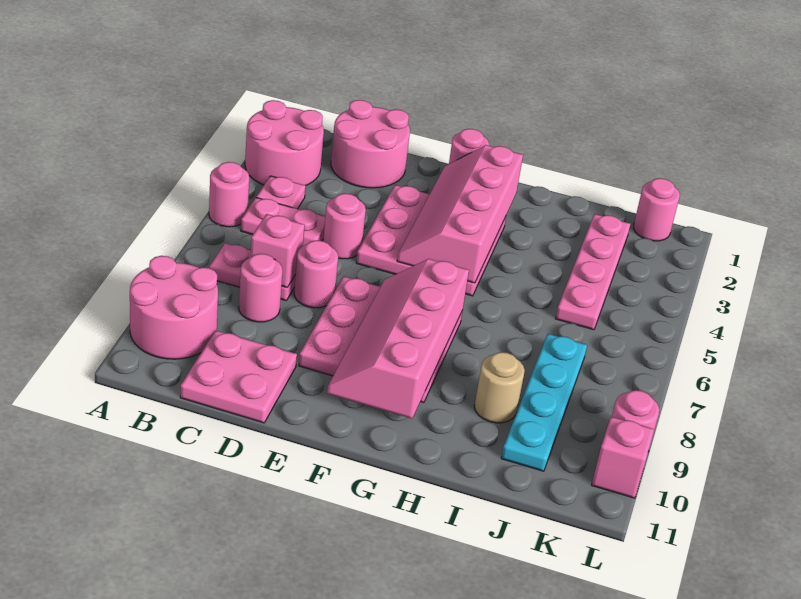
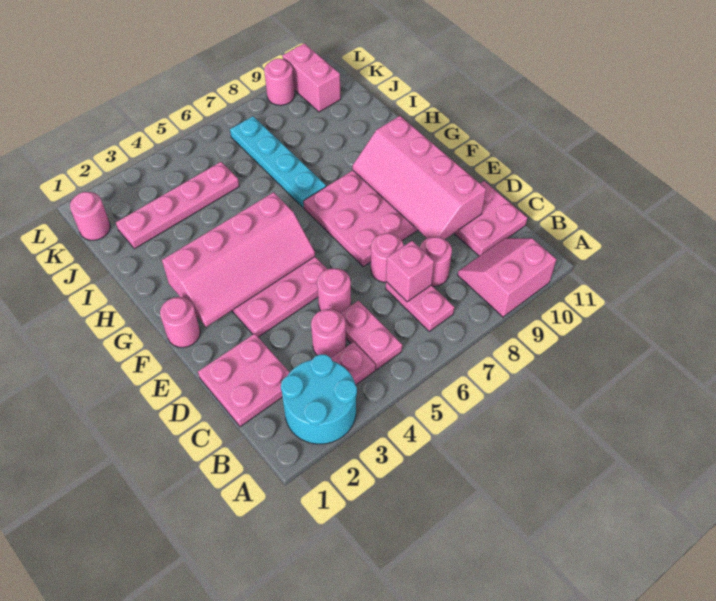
pink 2x2 round brick [245,100,324,186] -> cyan 2x2 round brick [281,354,357,444]
pink 1x1 round brick [209,162,249,227] -> pink 1x1 round brick moved to [311,309,346,357]
pink 2x2 round brick [130,256,218,359] -> pink 2x2 slope [458,238,556,317]
pink 2x2 round brick [331,100,410,188] -> pink 2x2 plate [198,334,290,427]
pink 2x4 slope [327,259,469,419] -> pink 2x4 slope turned to [353,116,486,239]
tan 1x1 round brick [474,352,525,423] -> none
cyan 1x4 plate [501,334,587,471] -> cyan 1x4 plate turned to [230,116,326,207]
pink 1x1 brick [592,417,654,498] -> pink 1x2 brick [282,43,341,112]

